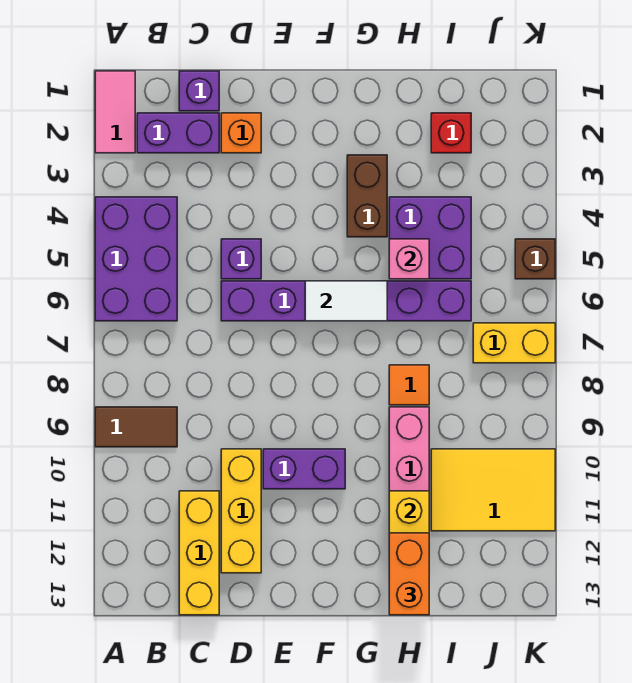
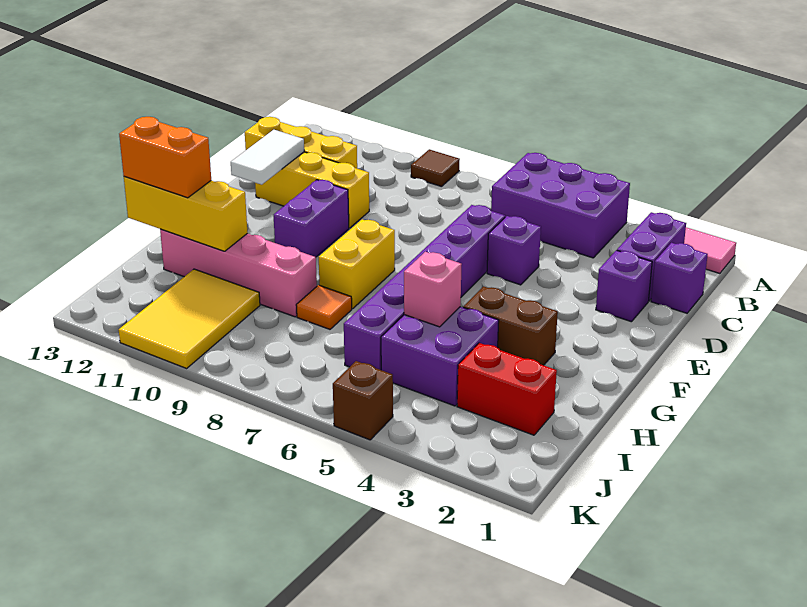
brown 1x2 tile [95,407,177,447] -> brown 1x1 tile [411,149,460,187]
orange 1x1 brick [221,113,261,153] -> purple 1x1 brick [596,250,652,322]
white 1x2 tile [305,281,387,321] -> white 1x2 tile moved to [231,130,304,185]
red 1x1 brick [431,113,471,153] -> red 1x2 brick [457,343,557,435]
yellow 1x2 brick [473,323,555,363] -> yellow 1x2 brick moved to [319,219,395,309]

